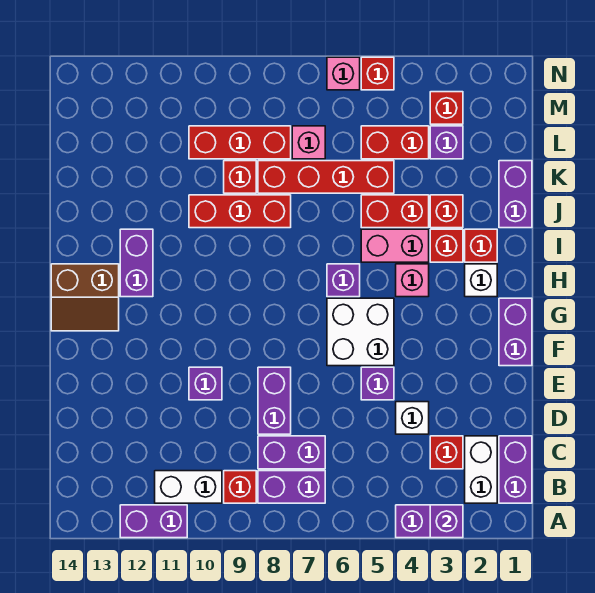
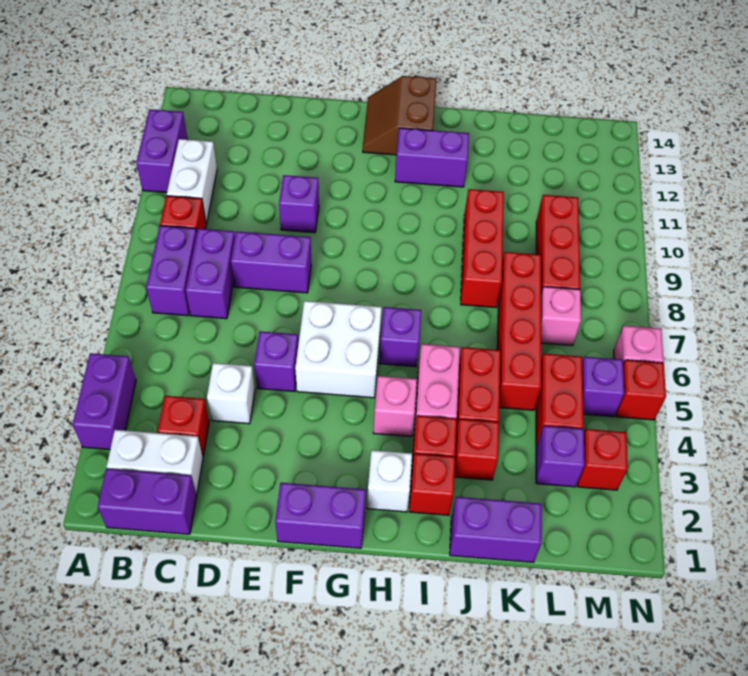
purple 1x1 brick [430,505,463,538] -> purple 1x1 brick moved to [582,357,624,417]
red 1x1 brick [224,161,256,193] -> none

